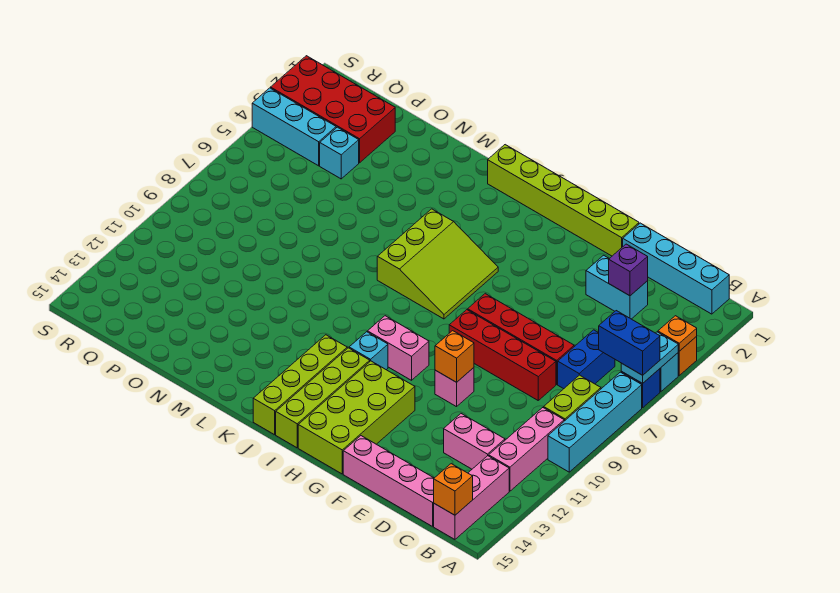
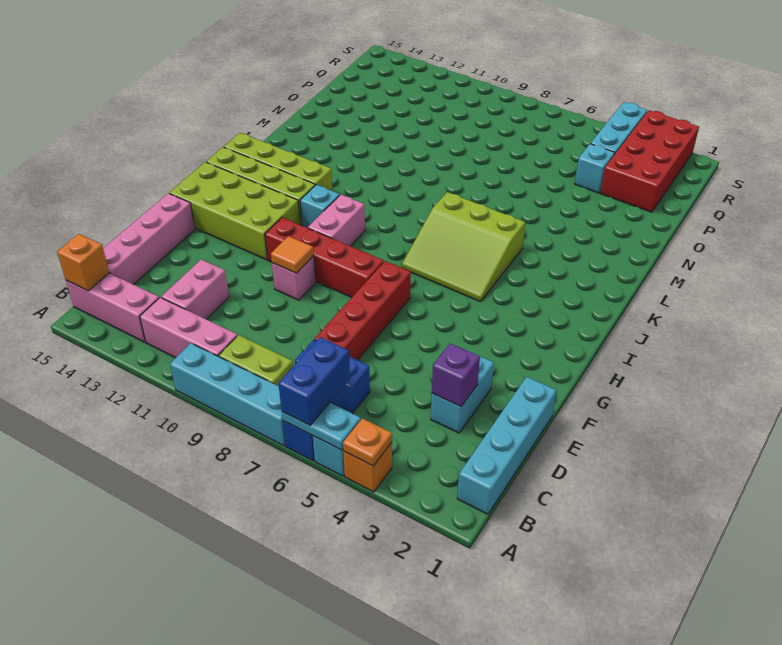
red 1x4 brick [449,310,556,400] -> red 1x4 brick turned to [265,218,384,297]
lime 1x6 brick [488,145,639,256] -> none
orange 1x1 brick [435,331,474,382] -> orange 1x1 tile [271,236,314,273]

